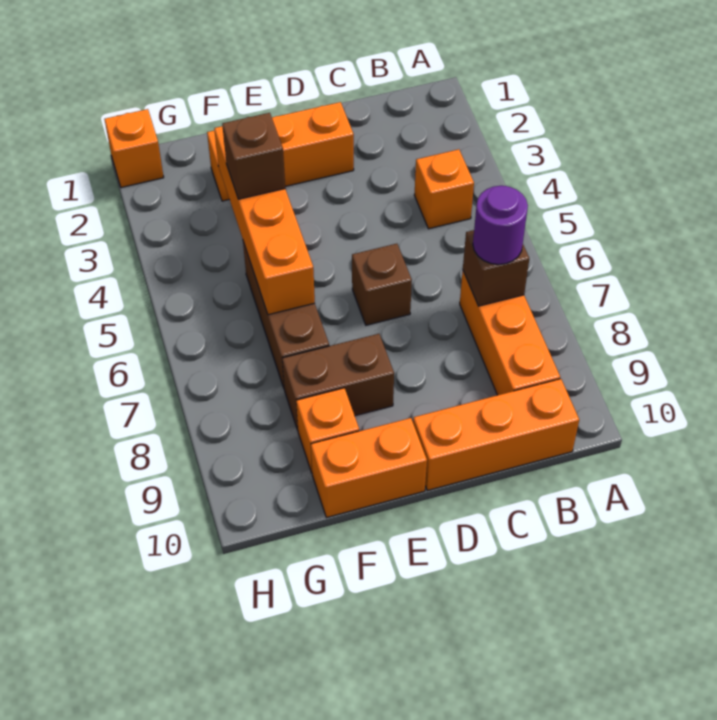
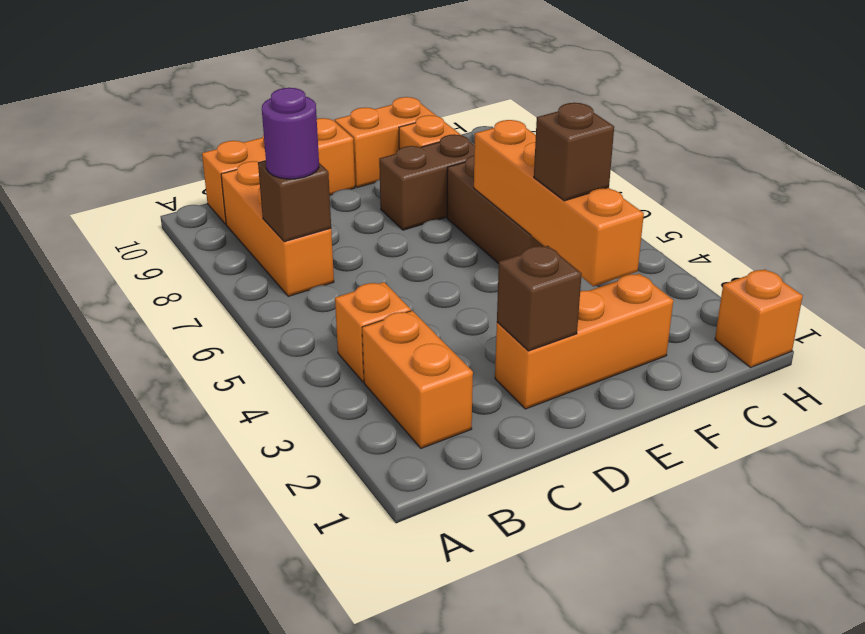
none -> orange 1x2 brick [362,311,473,448]
brown 1x1 brick [352,244,412,325] -> brown 1x1 brick moved to [497,246,582,351]

